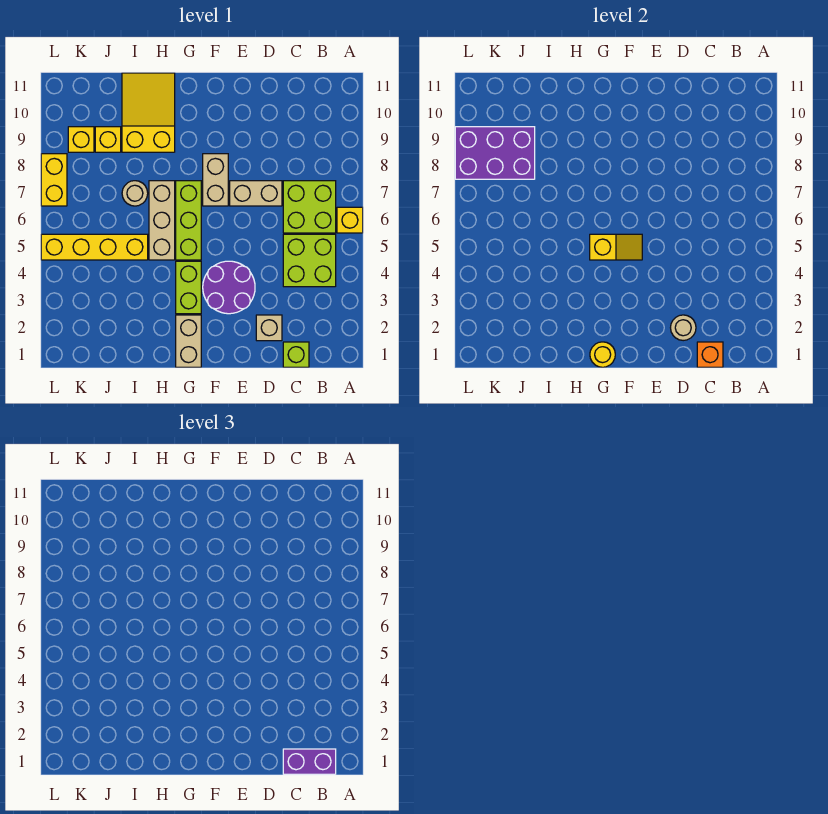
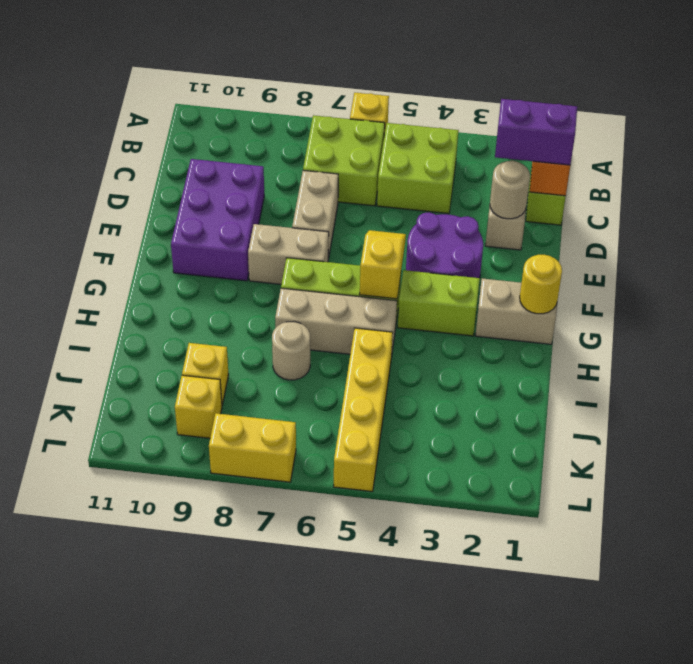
purple 1x2 brick [283,749,336,774] -> purple 1x2 brick turned to [495,99,577,165]
yellow 2x3 slope [122,73,175,152] -> none
purple 2x3 brick [455,127,535,179] -> purple 2x3 brick moved to [171,159,264,281]

